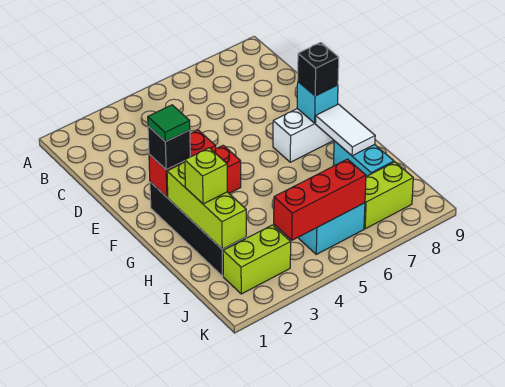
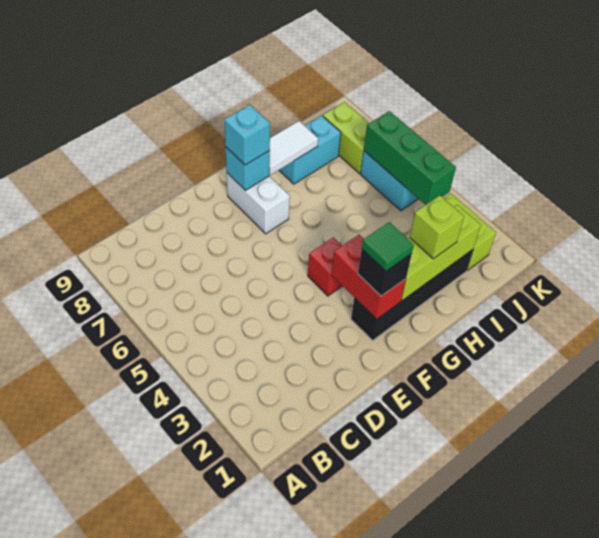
black 1x1 brick [298,42,339,96] -> cyan 1x1 brick [224,105,270,165]
red 1x3 brick [274,159,366,240] -> green 1x3 brick [364,111,456,205]

